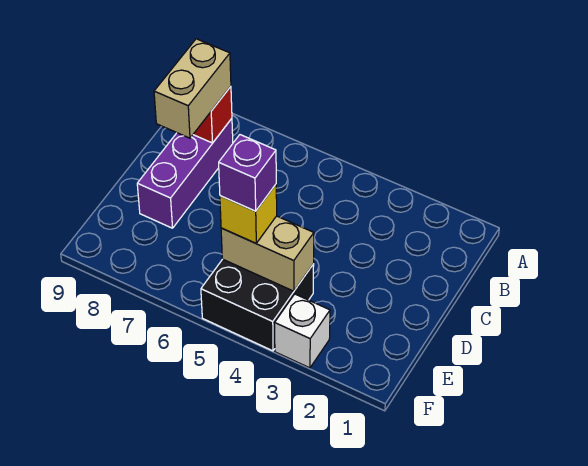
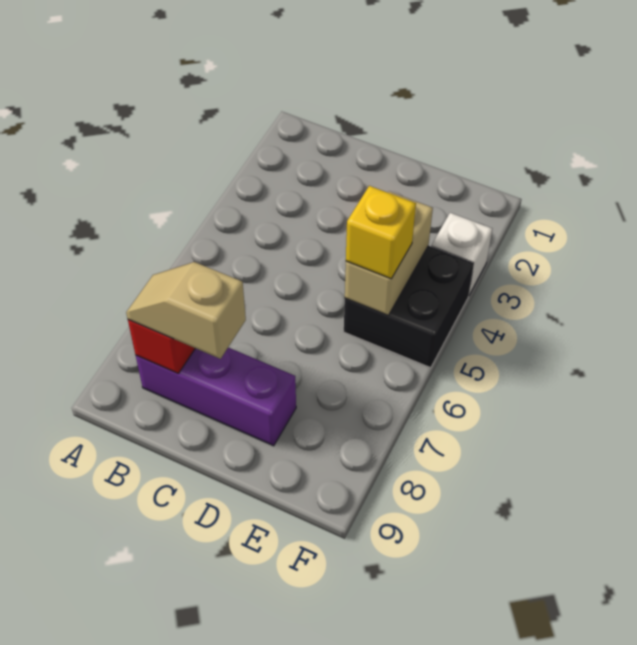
tan 1x2 brick [154,39,231,138] -> tan 1x2 slope [126,262,246,359]
purple 1x1 brick [219,135,276,211] -> none

